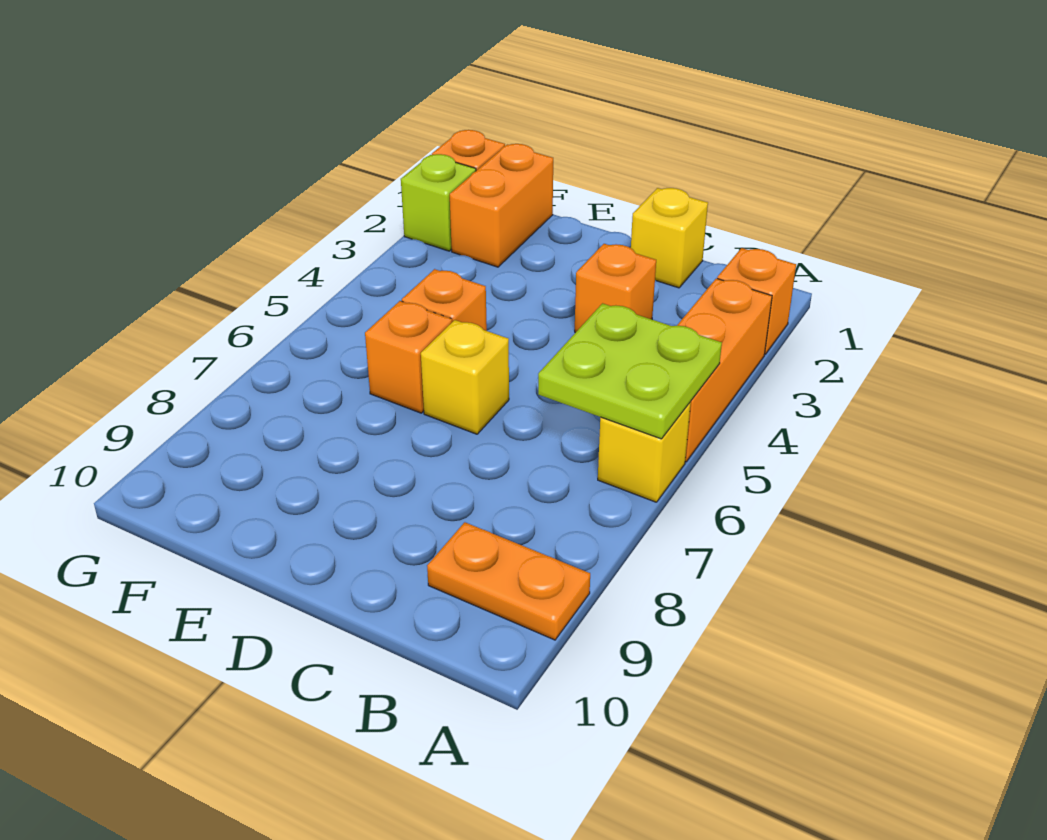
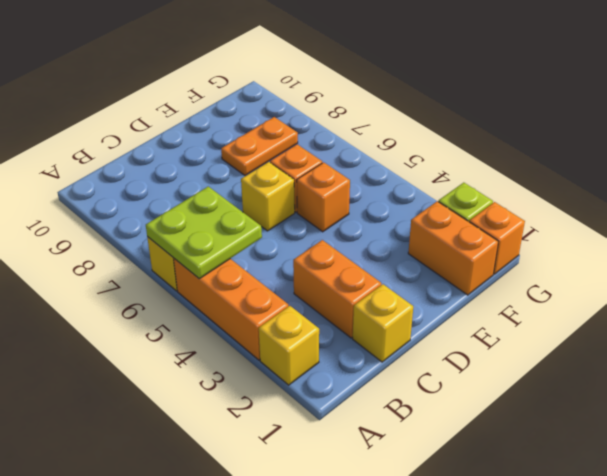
orange 1x1 brick [717,248,796,354] -> yellow 1x1 brick [259,306,319,385]
orange 1x2 plate [427,522,590,640] -> orange 1x2 plate moved to [221,117,298,175]
orange 1x1 brick [575,244,656,333] -> orange 1x2 brick [293,240,381,338]

